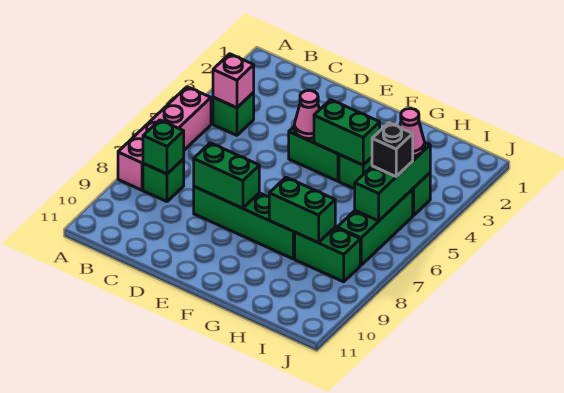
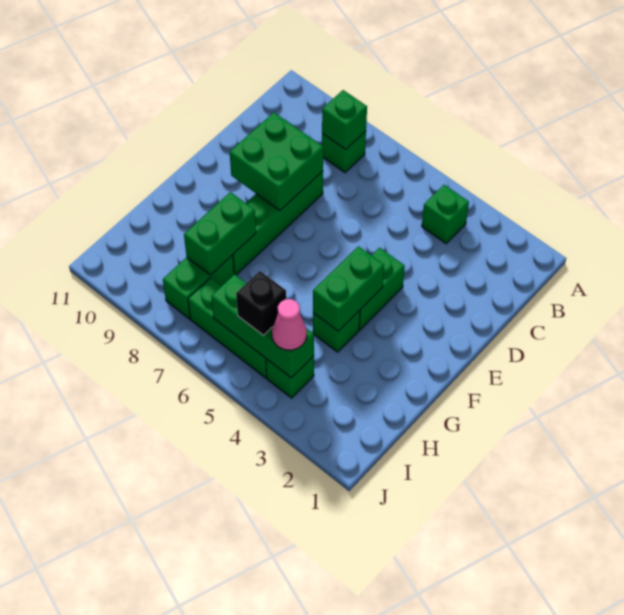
pink 1x4 brick [118,87,211,190] -> none
pink 1x1 brick [213,54,254,108] -> none
green 1x2 brick [194,143,259,208] -> green 2x2 brick [230,112,323,210]
pink 1x1 cone [294,90,320,138] -> none

